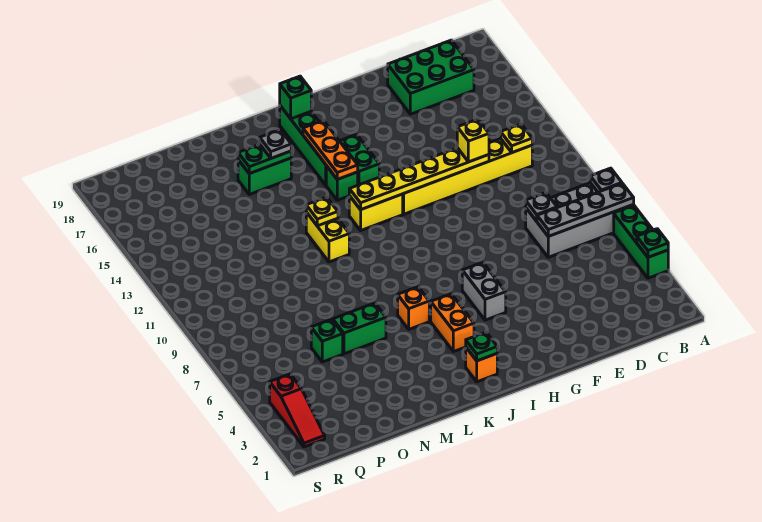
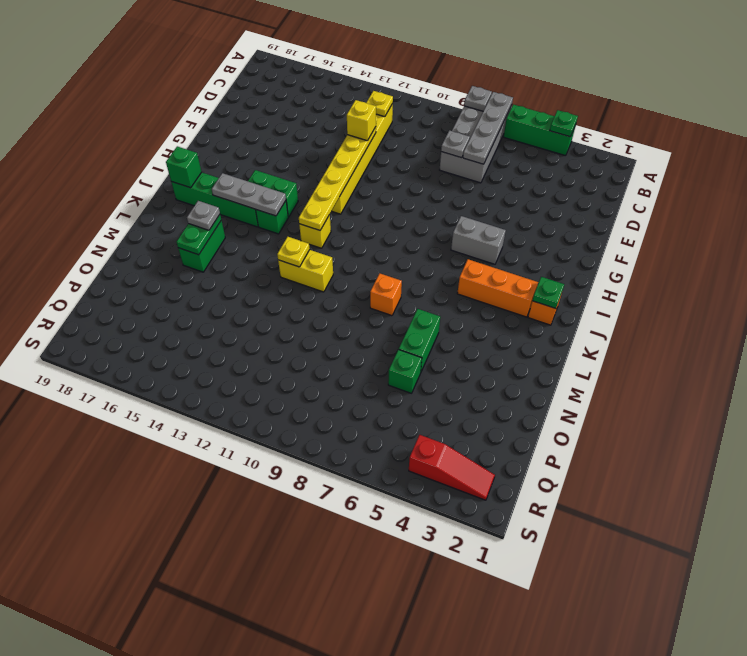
green 2x3 brick [388,40,474,114] -> none
yellow 1x2 brick [349,194,403,230] -> yellow 1x1 brick [299,215,331,248]
orange 1x2 brick [431,294,474,352] -> orange 1x3 brick [457,259,538,317]
orange 1x3 plate [303,120,358,179] -> grey 1x3 plate [212,173,286,216]
orange 1x1 brick [398,287,429,329] -> orange 1x1 brick moved to [370,273,402,316]

